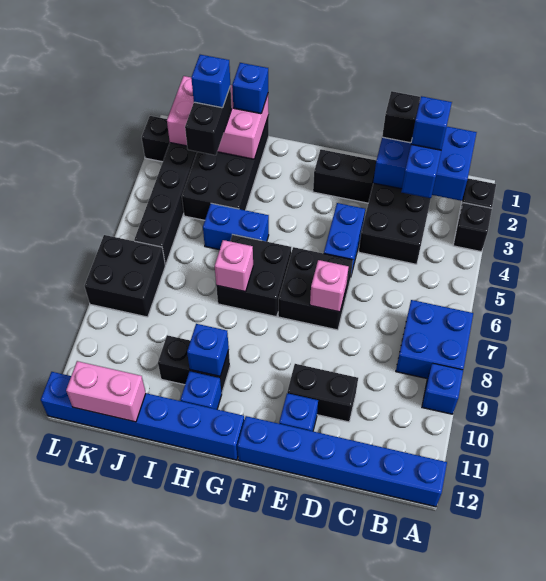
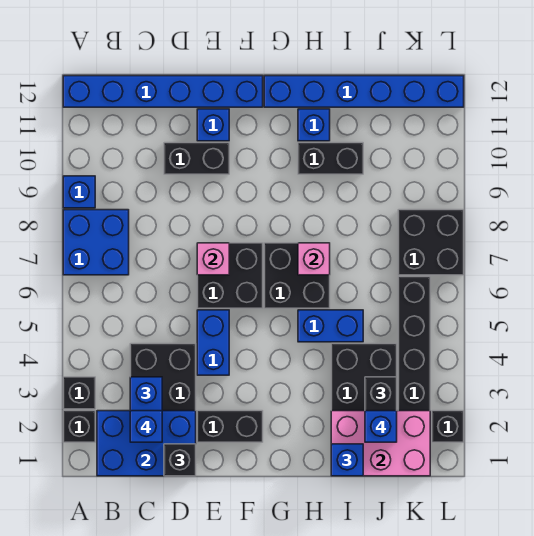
blue 1x1 brick [187,324,229,376] -> none
pink 1x2 brick [66,361,146,422] -> none

